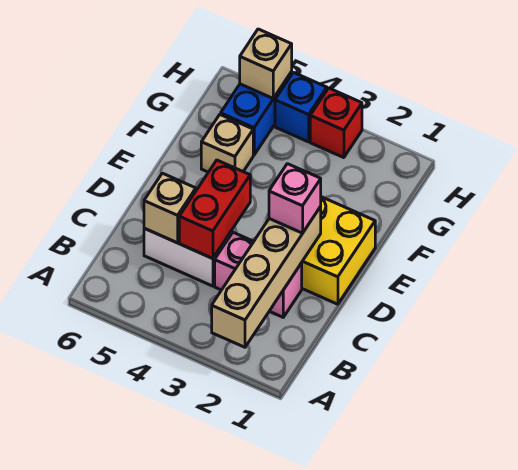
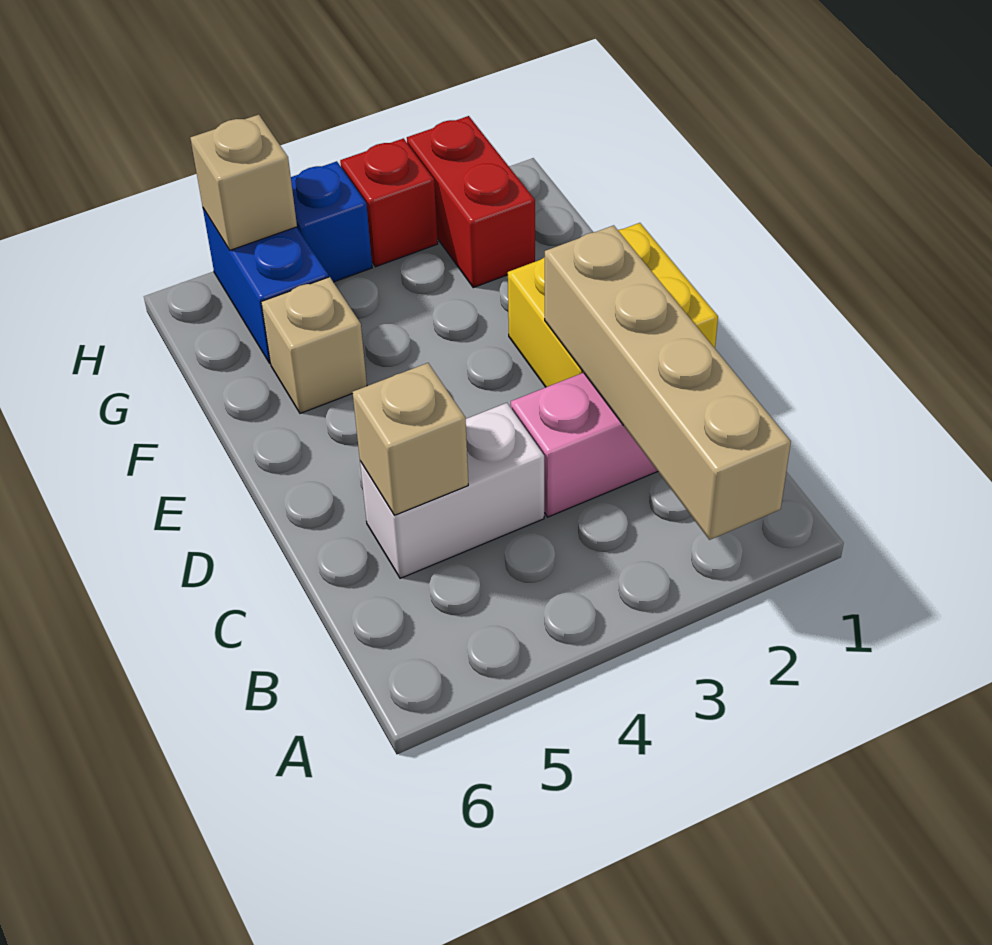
red 1x2 brick [179,160,250,259] -> red 1x2 brick moved to [407,116,535,288]
pink 1x1 brick [269,164,321,233] -> none

